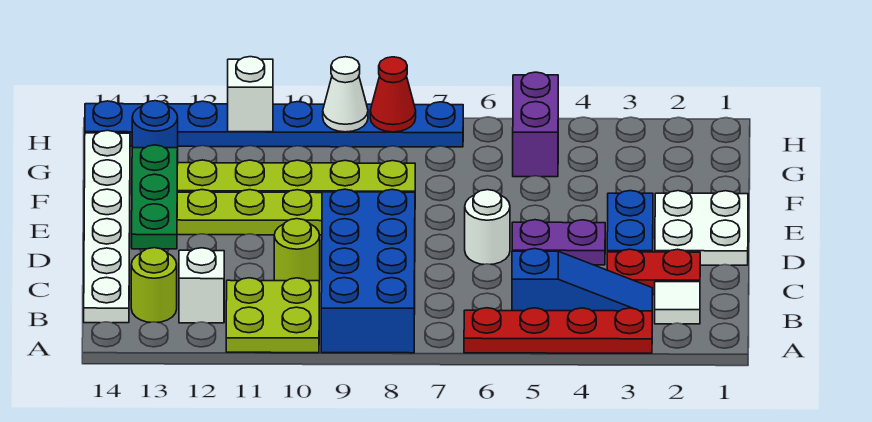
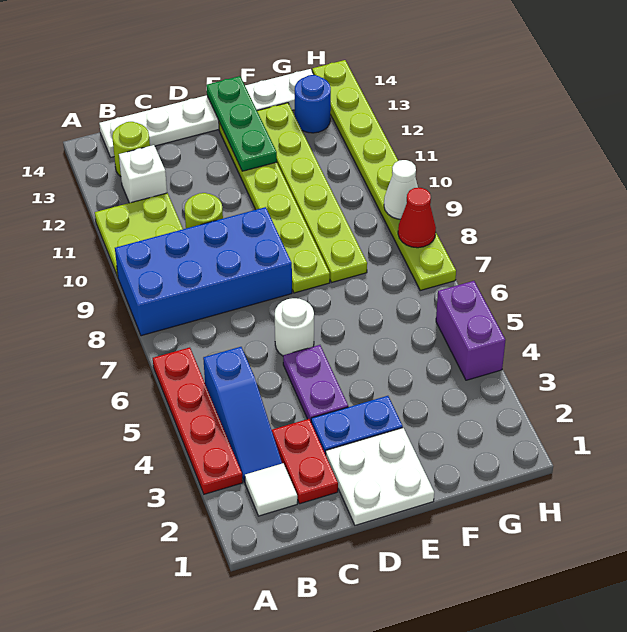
green 1x3 plate [132,145,178,249] -> green 1x3 plate turned to [206,76,277,171]
purple 1x2 brick [513,72,558,177] -> purple 1x2 brick turned to [436,281,505,380]
blue 1x8 plate [85,101,463,147] -> lime 1x8 plate [312,60,456,290]
white 1x1 brick [228,57,273,132] -> none

